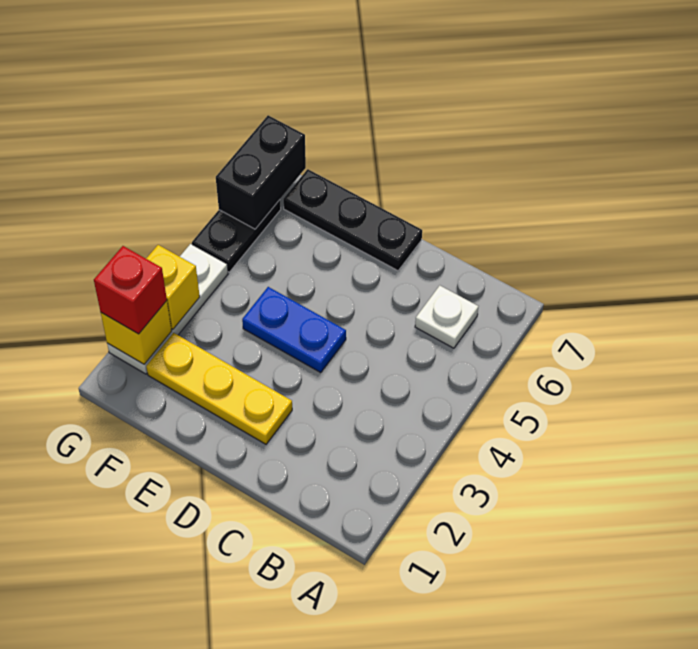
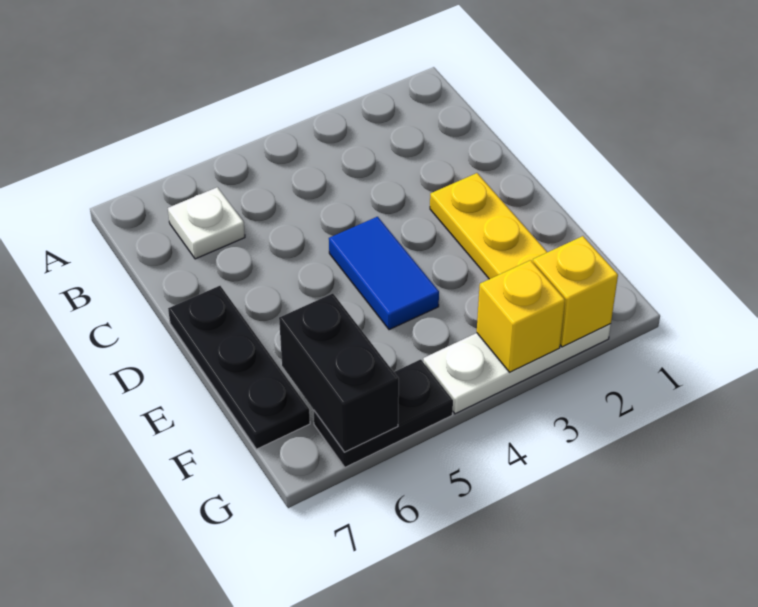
blue 1x2 plate [242,287,346,372] -> blue 1x2 tile [329,217,439,330]
red 1x1 brick [94,246,167,334] -> none
black 1x2 brick [216,115,306,229] -> black 1x2 brick turned to [279,293,399,452]

